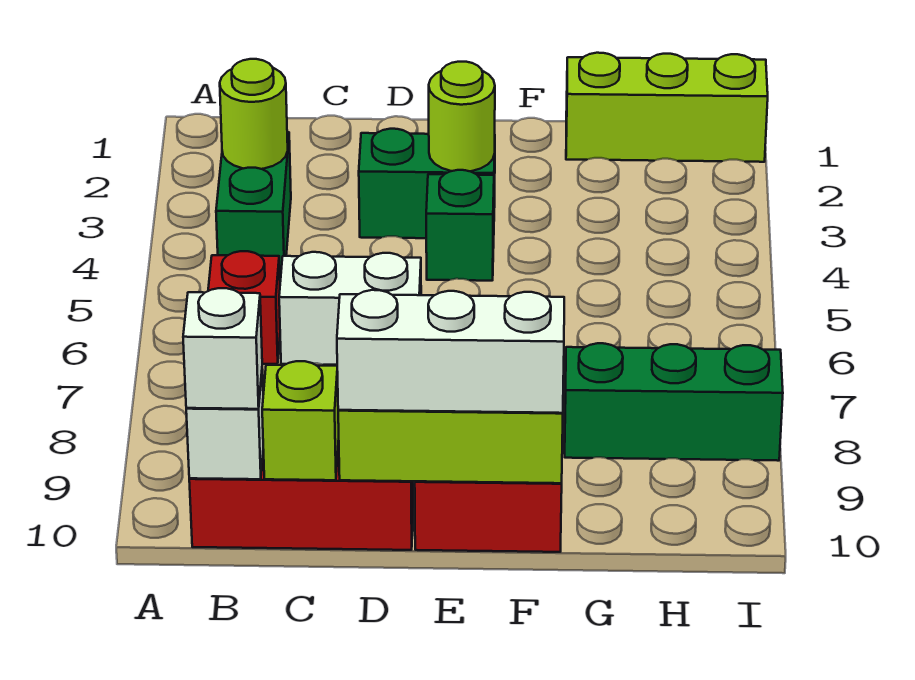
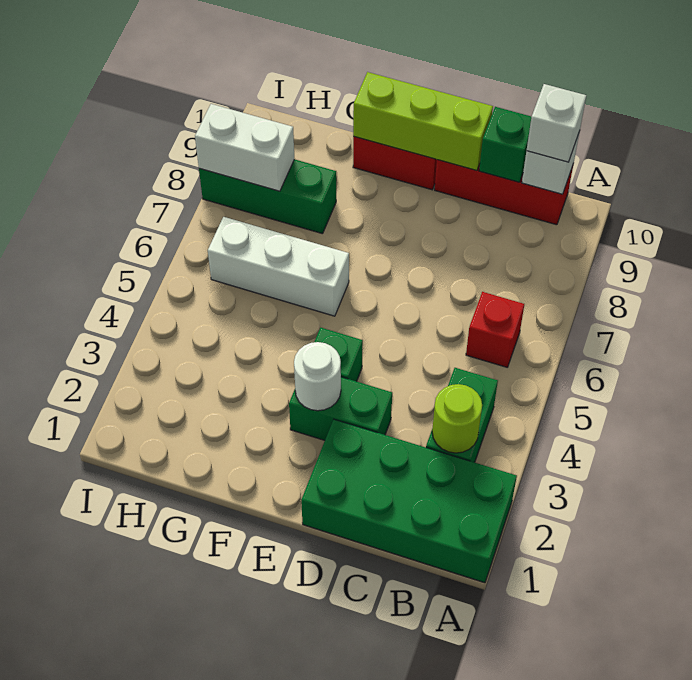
none -> green 2x4 brick [301,419,517,583]
white 1x2 brick [279,252,421,365] -> white 1x2 brick moved to [195,104,294,191]
lime 1x1 brick [262,361,339,480] -> green 1x1 brick [479,107,531,182]
white 1x3 brick [337,290,564,413] -> white 1x3 brick moved to [208,217,349,316]
lime 1x1 round brick [429,62,495,171] -> white 1x1 round brick [294,342,341,411]
lime 1x3 brick [566,53,768,162] -> none

